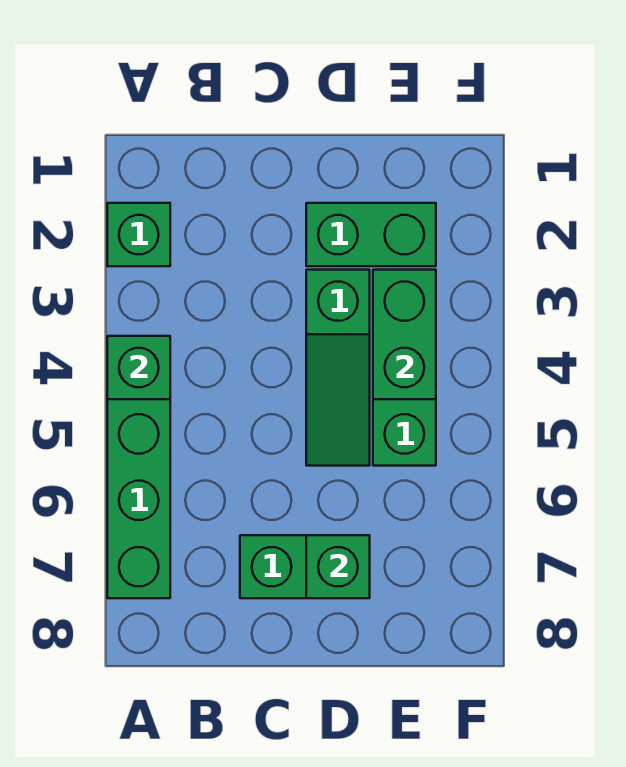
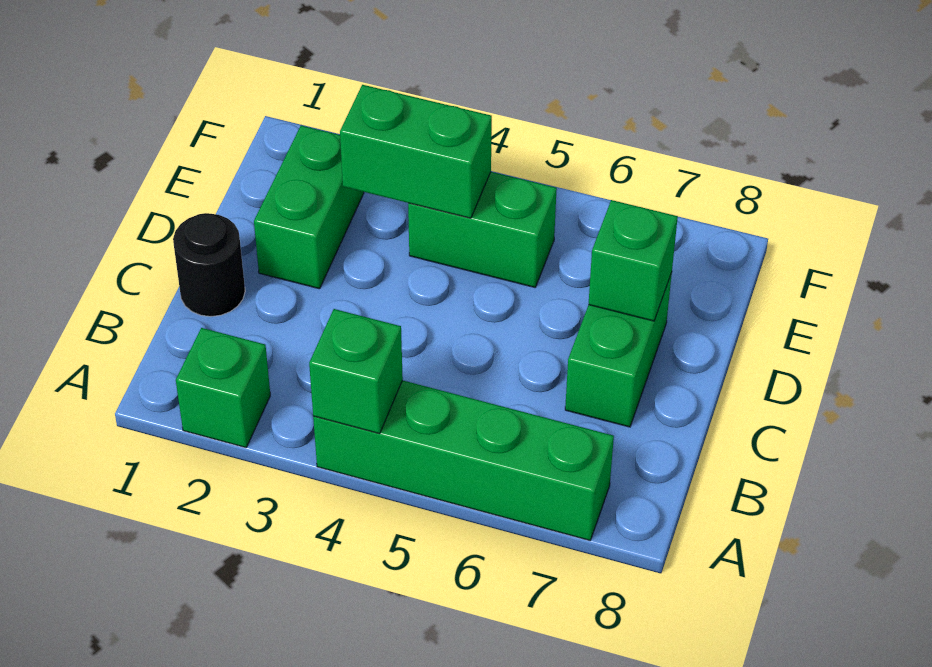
none -> black 1x1 round brick [173,213,245,317]
green 1x3 slope [306,270,370,466] -> none

